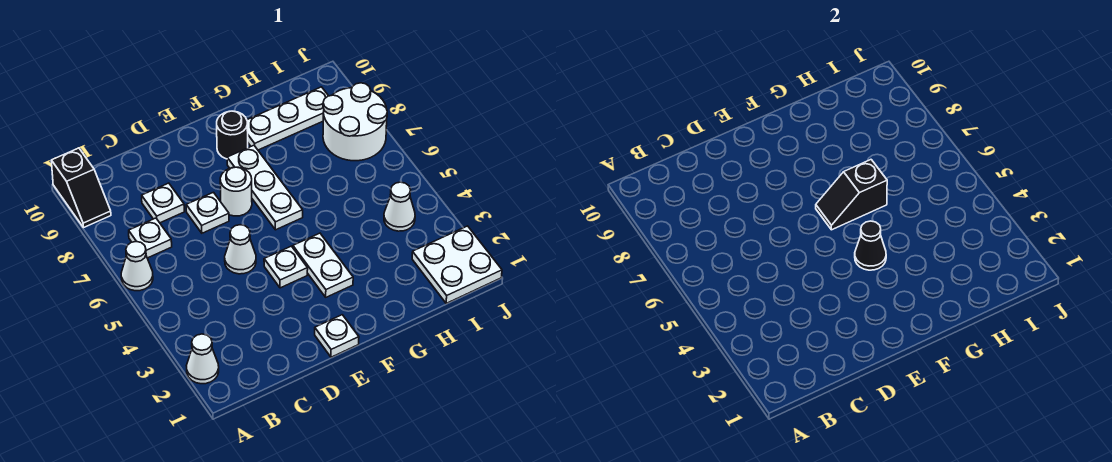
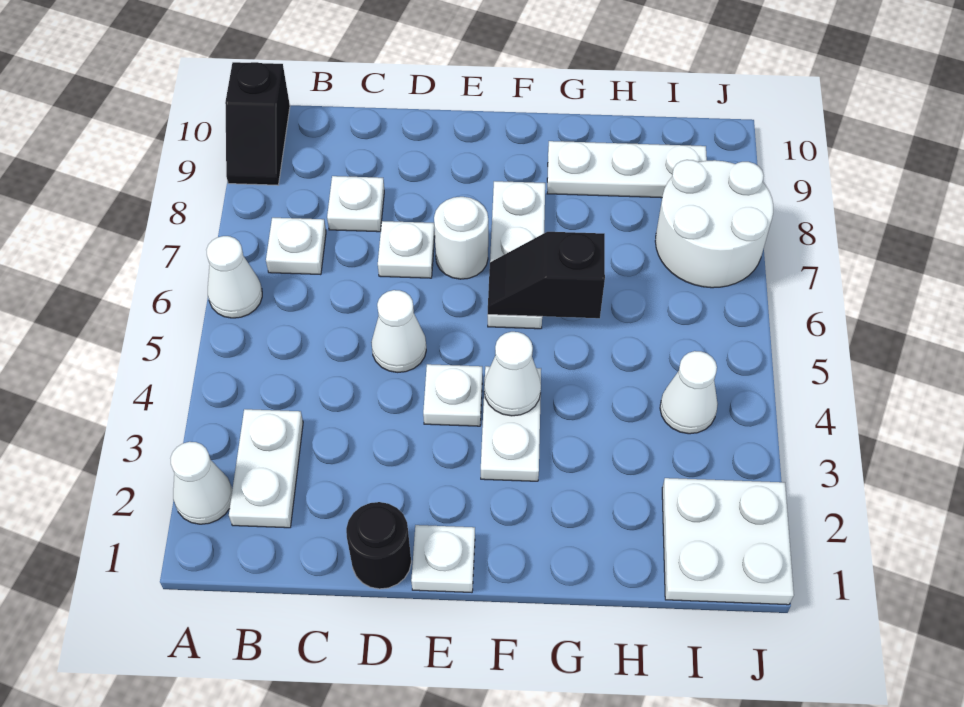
none -> white 1x2 plate [229,409,303,528]
black 1x1 cone [855,221,886,270] -> white 1x1 cone [484,332,541,416]
black 1x1 round brick [217,111,248,159] -> black 1x1 round brick moved to [346,502,411,589]

